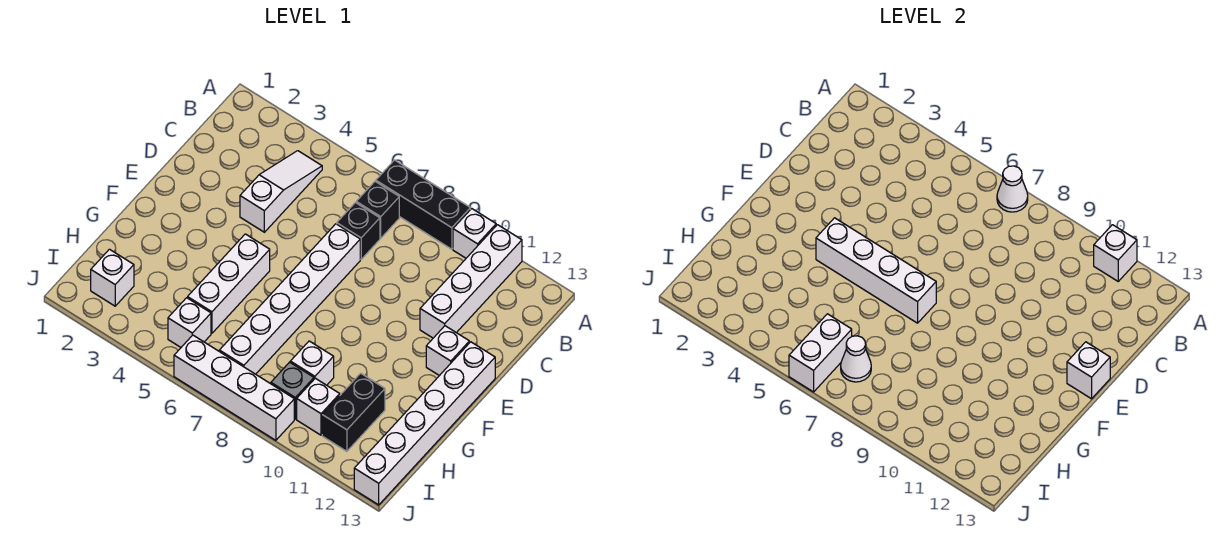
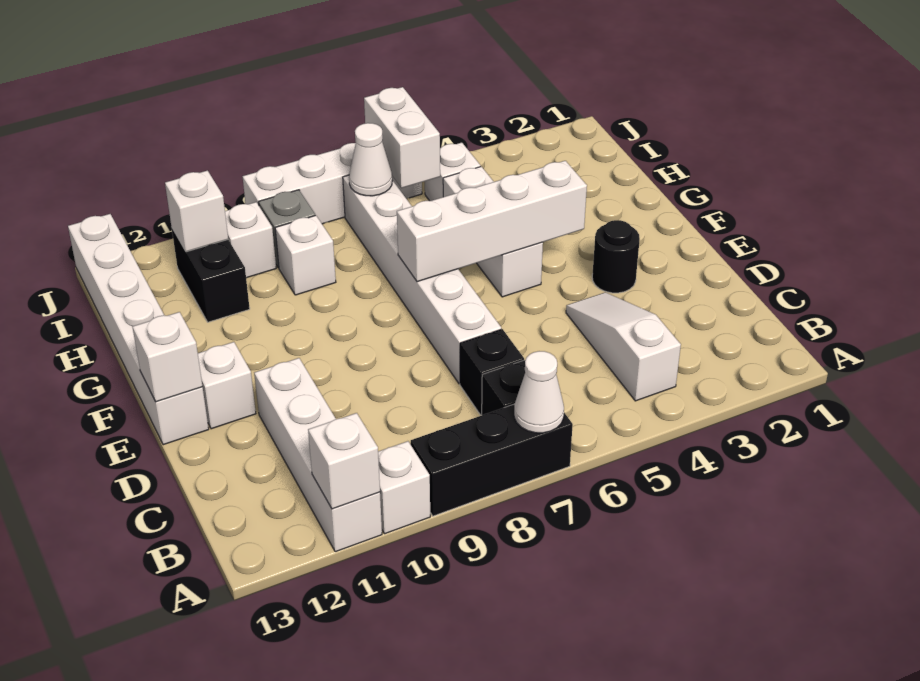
white 1x3 slope [240,151,322,232] -> white 1x3 slope turned to [566,292,681,401]
none -> black 1x1 round brick [592,220,640,293]
white 1x1 brick [91,249,134,306] -> white 1x1 brick moved to [165,170,228,252]

